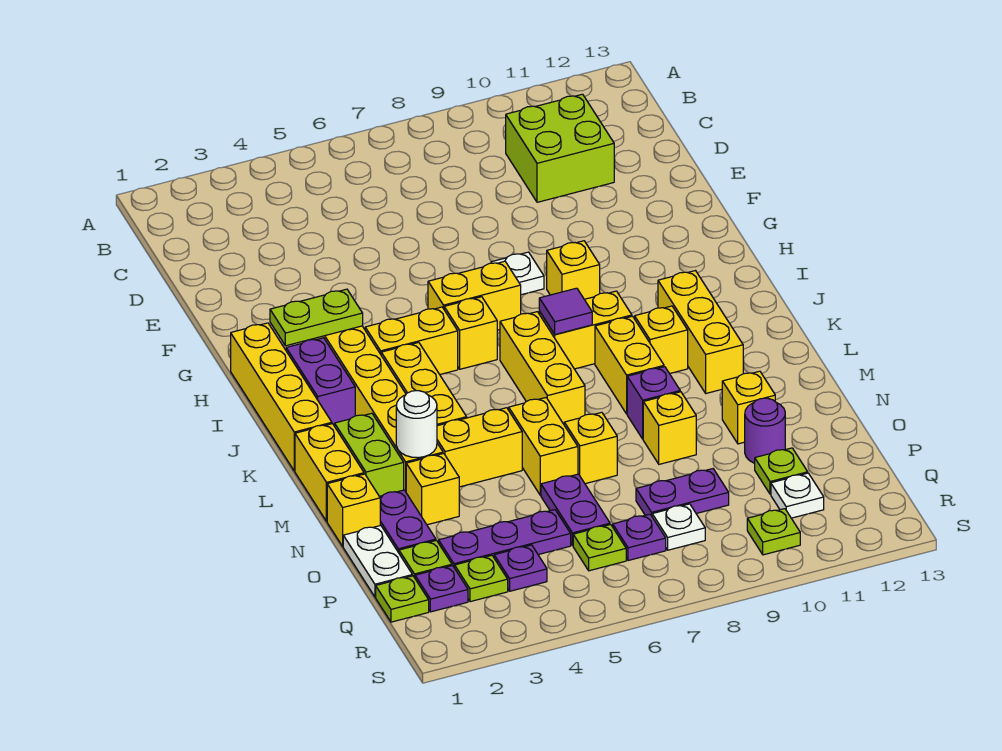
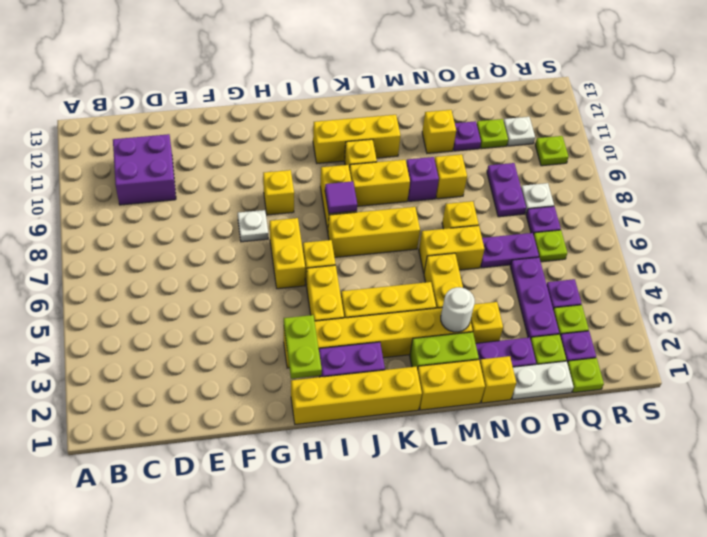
lime 2x2 brick [506,94,614,202] -> purple 2x2 brick [113,134,176,205]
purple 1x1 round brick [745,398,785,463] -> purple 1x1 plate [453,121,481,151]

